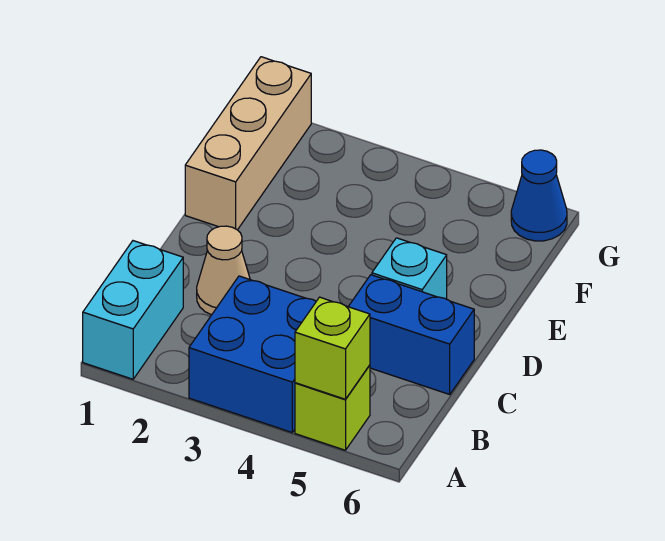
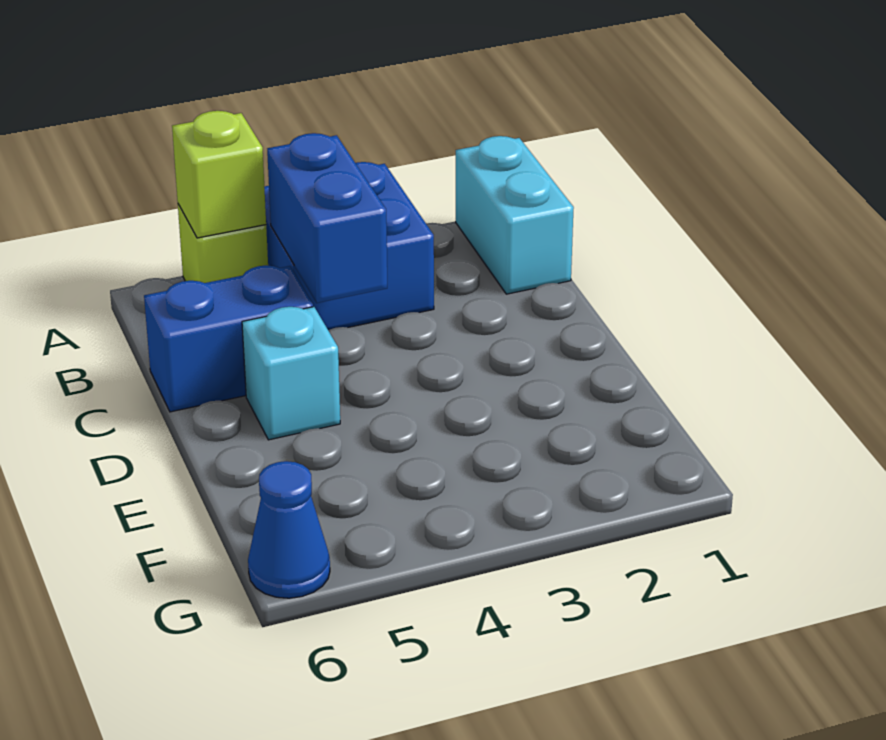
none -> blue 1x2 brick [267,133,387,303]
tan 1x1 cone [197,226,250,315] -> none
tan 1x3 brick [185,57,311,230] -> none

